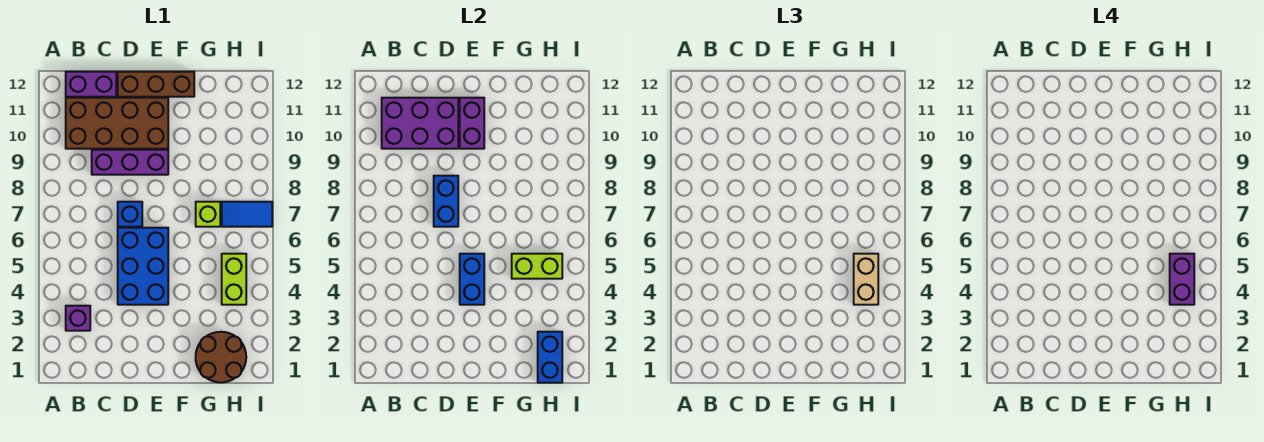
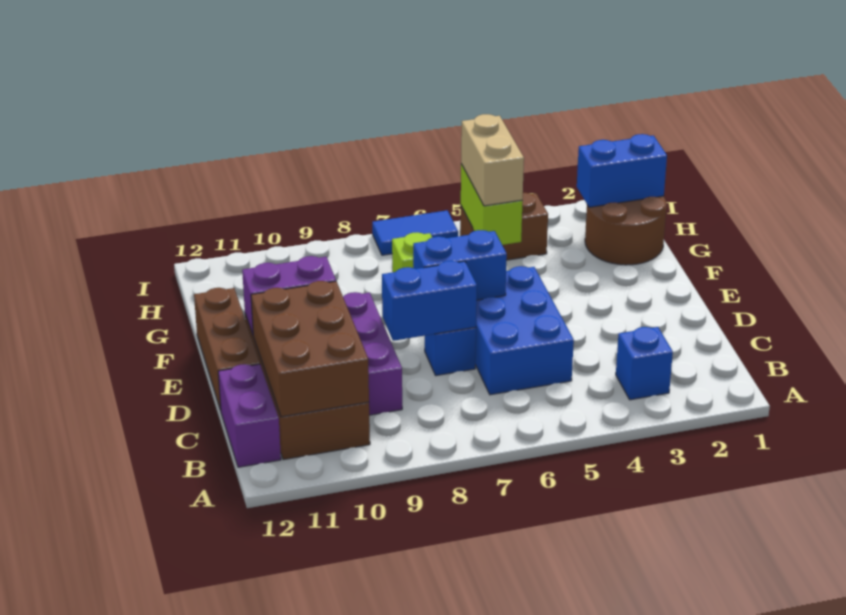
purple 1x1 brick [66,306,90,331] -> blue 1x1 brick [616,327,673,400]
purple 2x3 brick [382,98,458,149] -> brown 2x3 brick [251,281,369,417]
blue 2x3 brick [118,228,168,305] -> blue 2x3 brick turned to [475,266,574,395]
blue 1x2 brick [460,254,484,305] -> blue 1x2 brick moved to [413,230,507,300]
lime 1x2 brick [222,254,246,305] -> brown 1x2 brick [460,193,548,260]
tan 1x2 brick [854,254,878,305] -> tan 1x2 brick turned to [461,114,524,206]
purple 1x2 brick [1170,254,1194,305] -> none
blue 1x2 tile [222,202,272,227] -> blue 1x2 tile turned to [372,210,458,255]

